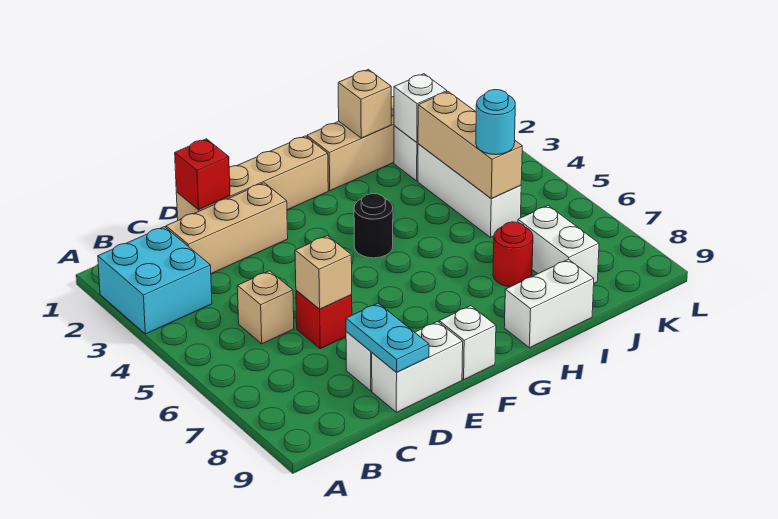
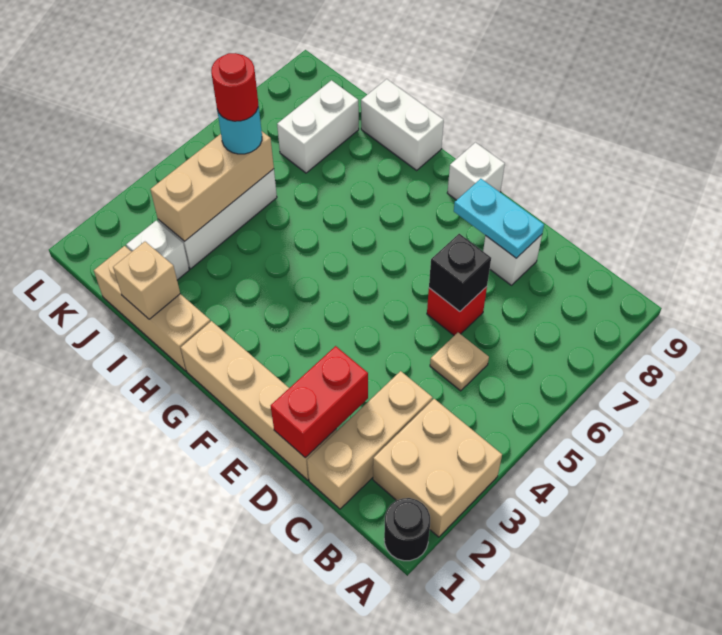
cyan 2x2 brick [98,227,212,334] -> tan 2x2 brick [373,399,502,537]
tan 1x3 brick [166,183,288,274] -> tan 1x3 brick turned to [307,371,433,509]
tan 1x1 brick [237,271,294,344] -> tan 1x1 plate [430,333,489,391]
red 1x1 brick [175,139,230,210] -> red 1x2 brick [271,346,368,458]
tan 1x1 brick [295,236,352,309] -> black 1x1 brick [429,234,491,312]
cyan 1x2 plate [346,303,429,372] -> cyan 1x2 plate turned to [454,179,544,258]
white 1x2 brick [372,321,463,412] -> none
black 1x1 round brick [354,194,393,258] -> black 1x1 round brick moved to [384,498,430,561]
red 1x1 round brick [493,222,533,287] -> red 1x1 round brick moved to [211,53,258,121]
white 1x1 brick [394,74,447,143] -> none

